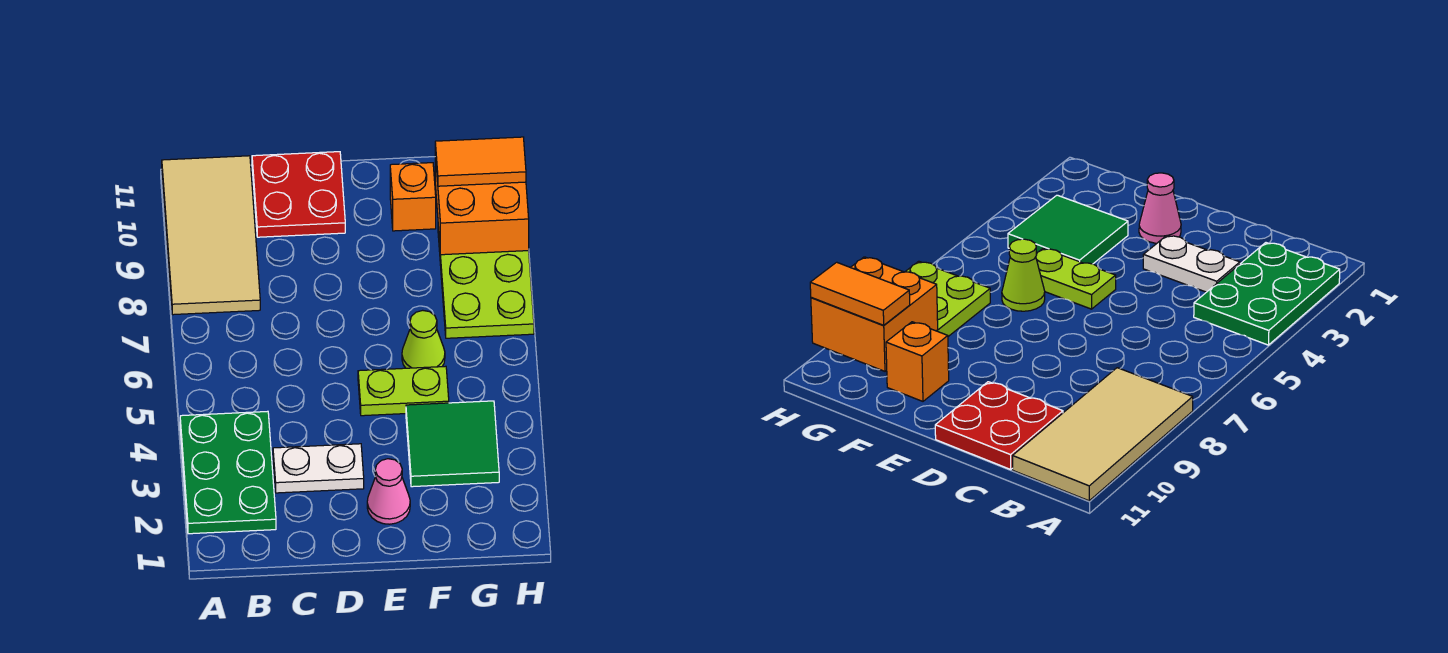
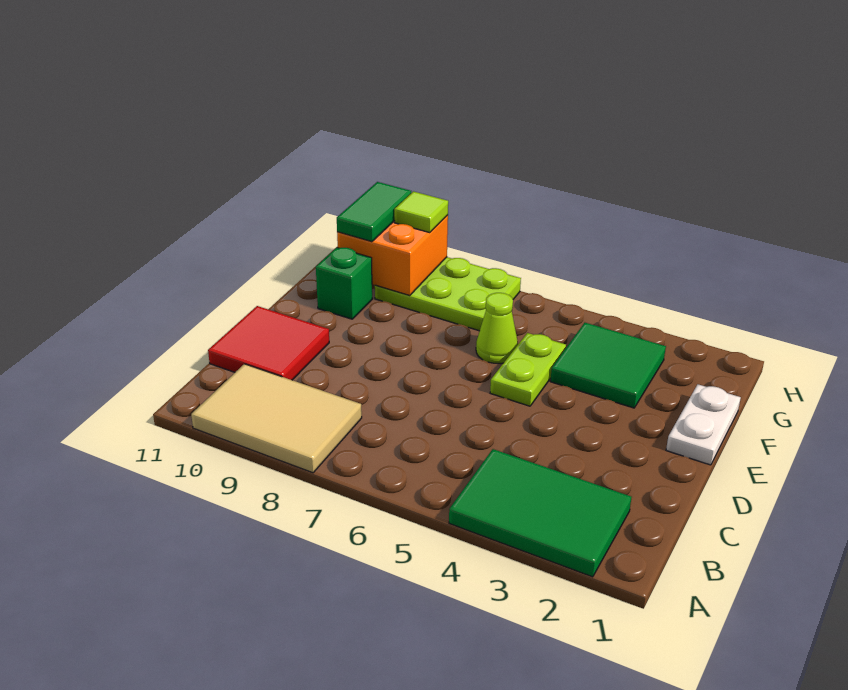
green 2x3 plate [180,411,276,534] -> green 2x3 tile [449,449,632,577]
tan 2x4 tile [162,156,260,315] -> tan 2x3 tile [191,364,362,473]
white 1x2 plate [273,444,364,493] -> white 1x2 plate moved to [666,384,741,465]
red 2x2 plate [252,152,345,237] -> red 2x2 tile [208,306,329,380]
pink 1x1 cone [367,459,410,524] -> none
orange 1x1 brick [390,163,436,231] -> green 1x1 brick [316,248,372,319]
orange 1x2 tile [435,137,526,186] -> green 1x2 tile [337,182,411,242]
none -> lime 1x1 tile [394,191,448,233]

